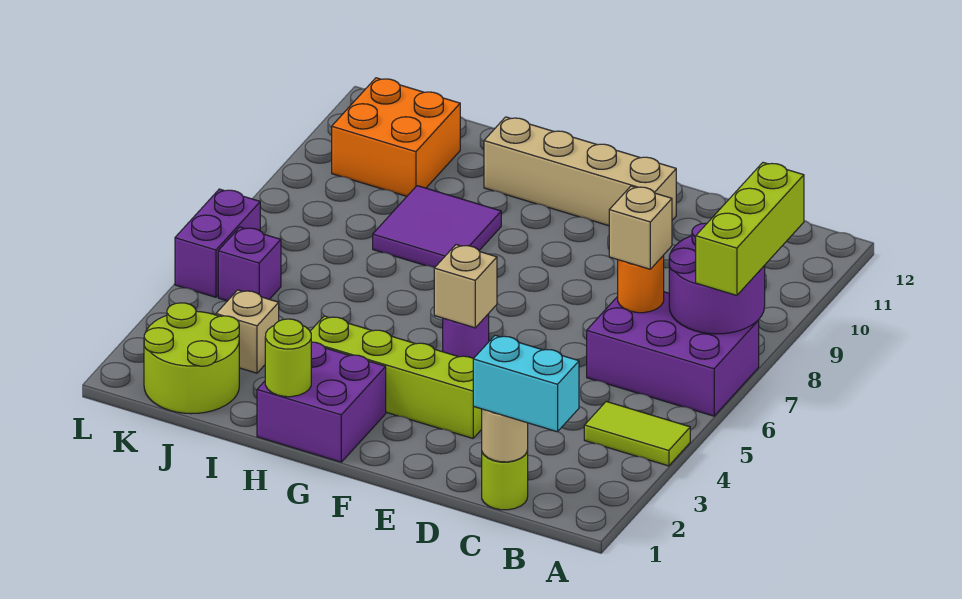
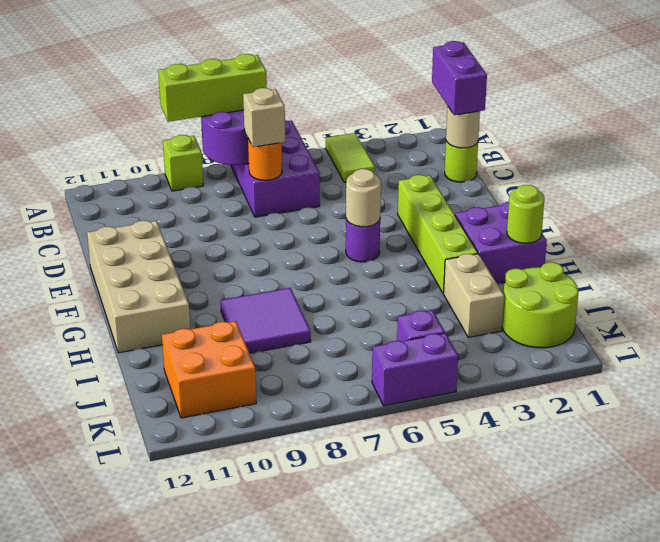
none -> lime 1x1 brick [163,135,203,191]
cyan 1x2 brick [473,335,579,432] -> purple 1x2 brick [432,41,487,115]
tan 1x4 brick [484,117,676,226] -> tan 2x4 brick [87,221,190,353]
tan 1x1 brick [434,245,497,328] -> tan 1x1 round brick [346,169,381,227]
tan 1x1 brick [216,290,279,373] -> tan 1x2 brick [444,254,504,337]

